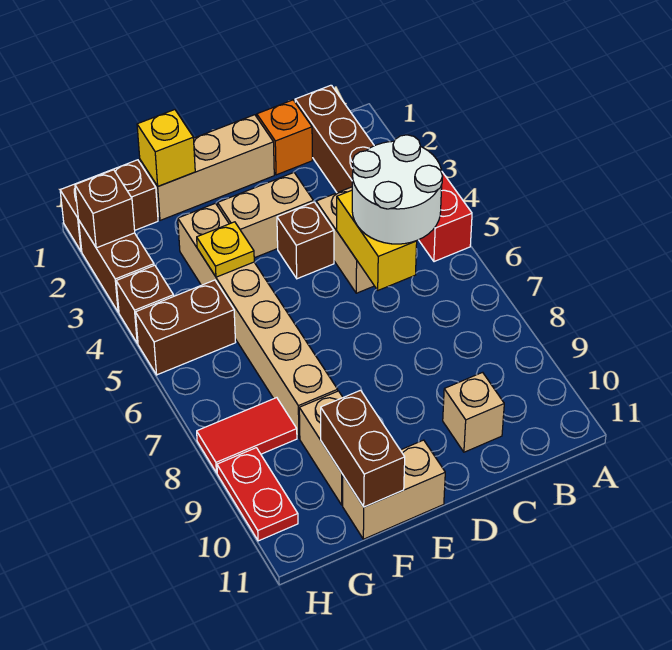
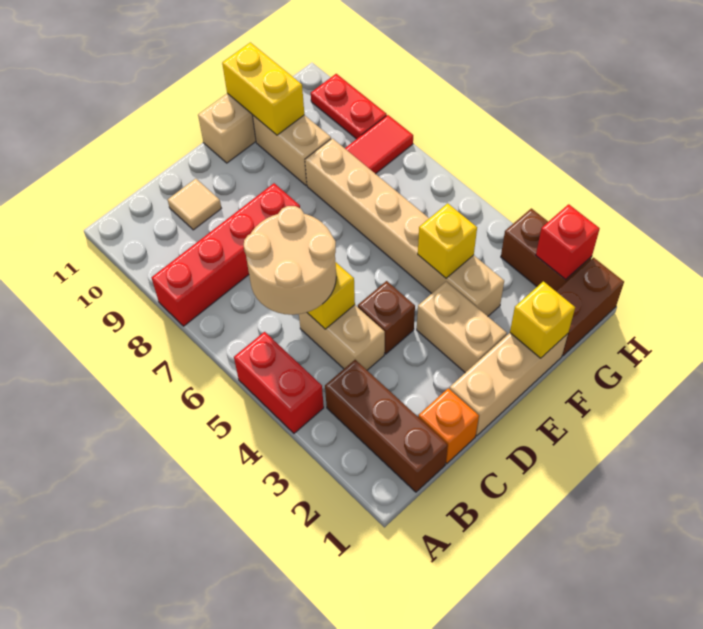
none -> red 1x4 brick [151,183,300,326]
white 2x2 round brick [352,135,443,244] -> tan 2x2 round brick [244,206,336,315]
tan 1x1 brick [443,372,504,452] -> tan 1x1 tile [168,179,221,230]
tan 1x2 brick [218,172,313,258] -> tan 1x2 brick turned to [417,282,507,373]
yellow 1x1 plate [197,222,254,277] -> yellow 1x1 brick [418,203,477,278]
brown 1x2 brick [321,390,405,507] -> yellow 1x2 brick [222,42,304,135]
brown 1x2 brick [136,280,236,375] -> none
brown 1x1 brick [75,170,135,248] -> red 1x1 brick [536,204,600,279]
brown 1x1 brick [116,265,174,343] -> none

